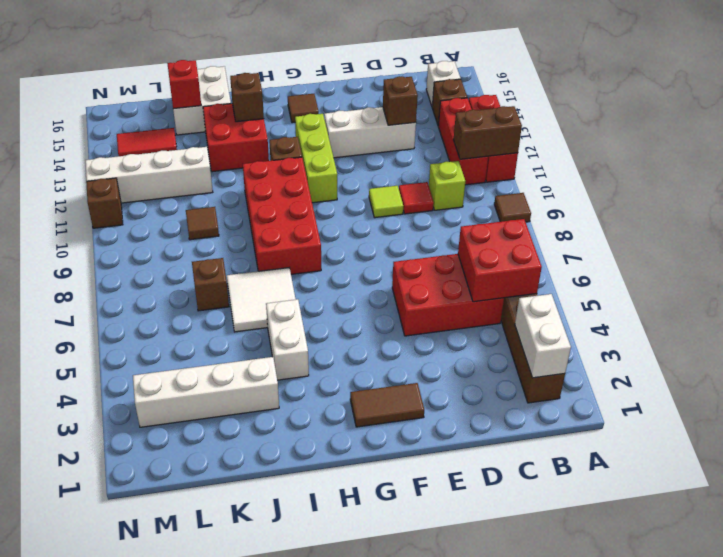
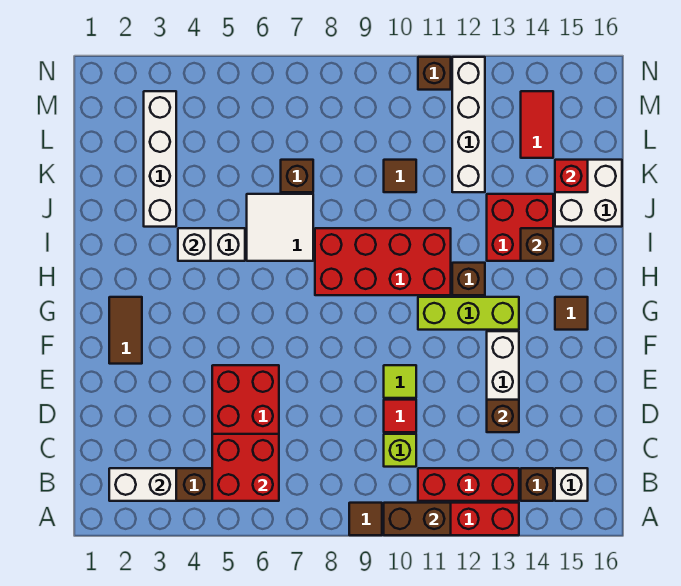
brown 1x2 brick [453,106,522,159] -> brown 1x2 brick turned to [384,503,451,535]
none -> white 1x1 brick [178,228,211,261]

